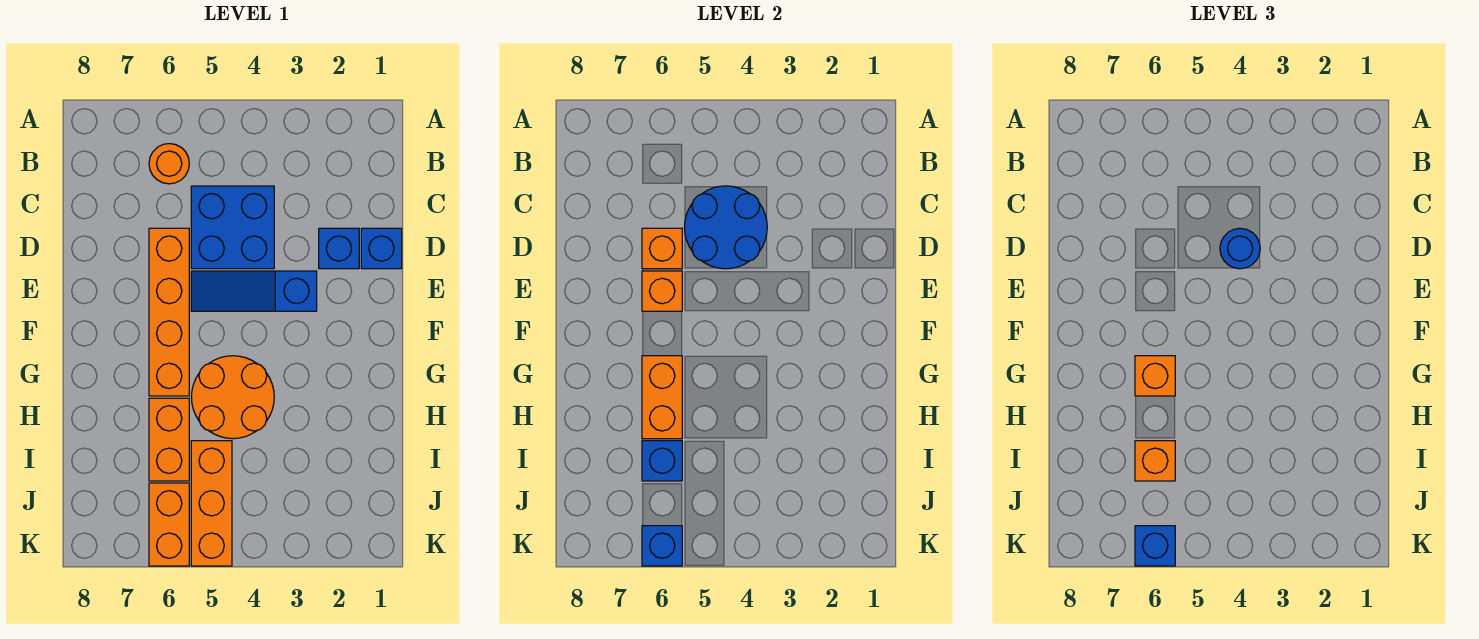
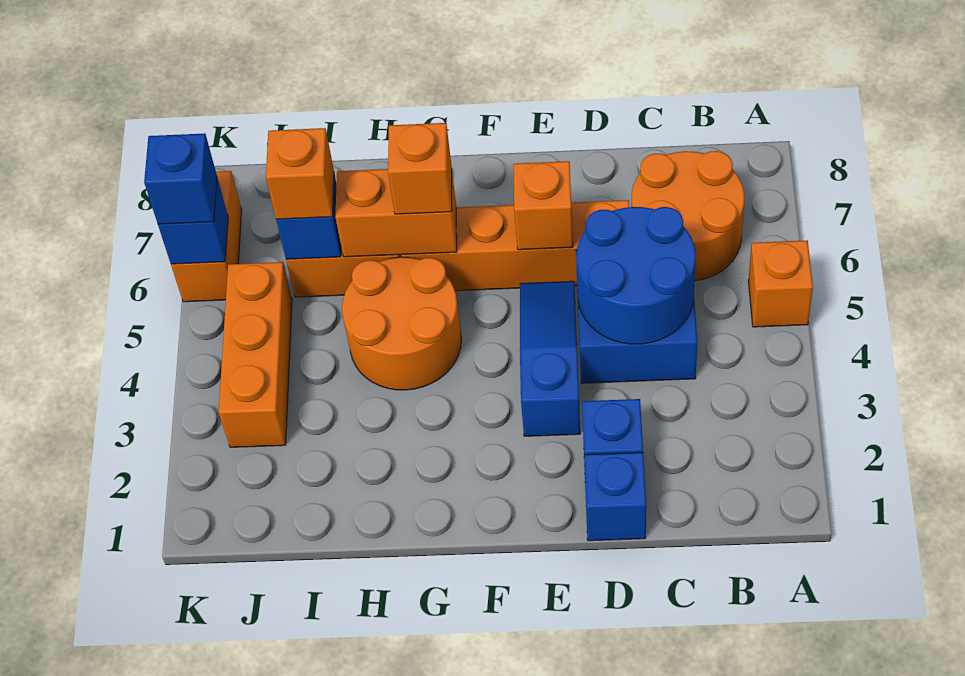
orange 1x1 round brick [149,144,189,184] -> orange 2x2 round brick [632,151,744,281]
blue 1x1 round brick [1220,228,1260,269] -> none
orange 1x1 brick [642,228,682,269] -> orange 1x1 brick moved to [748,240,813,327]
orange 1x3 brick [191,441,232,566] -> orange 1x3 brick turned to [219,262,292,447]
orange 1x2 brick [149,483,189,566] -> orange 1x2 brick turned to [171,171,242,302]

